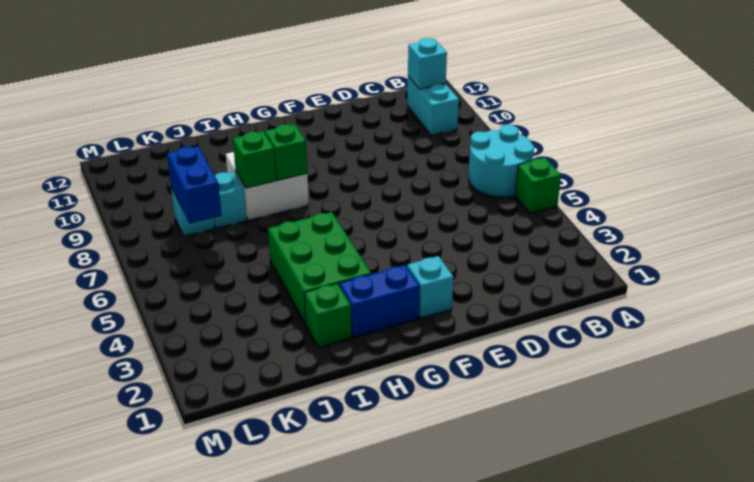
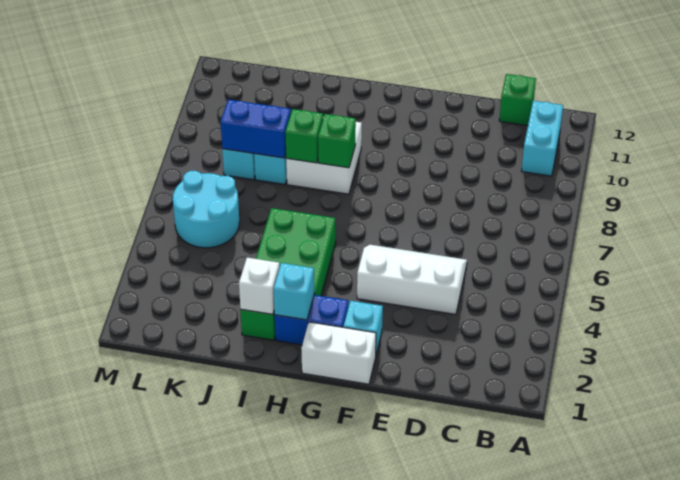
green 1x1 brick [515,158,561,214] -> green 1x1 brick moved to [499,74,536,126]
cyan 2x2 round brick [469,125,534,197] -> cyan 2x2 round brick moved to [173,171,239,248]
cyan 1x1 brick [408,38,447,89] -> cyan 1x1 brick moved to [274,263,314,320]
none -> white 2x3 slope [357,245,467,314]
none -> white 1x2 brick [301,322,376,384]
none -> white 1x1 brick [239,258,280,314]
blue 1x2 brick [167,146,221,223] -> blue 1x2 brick turned to [221,100,291,158]

